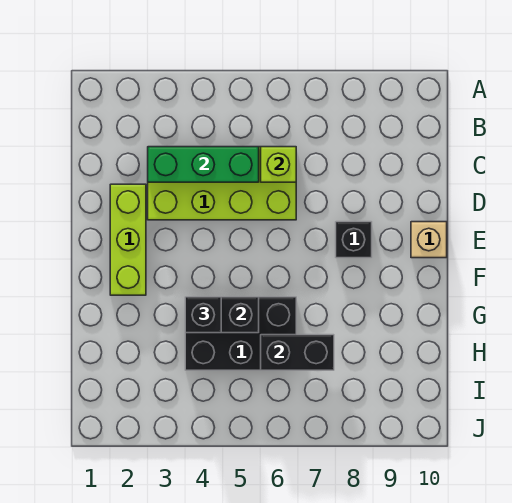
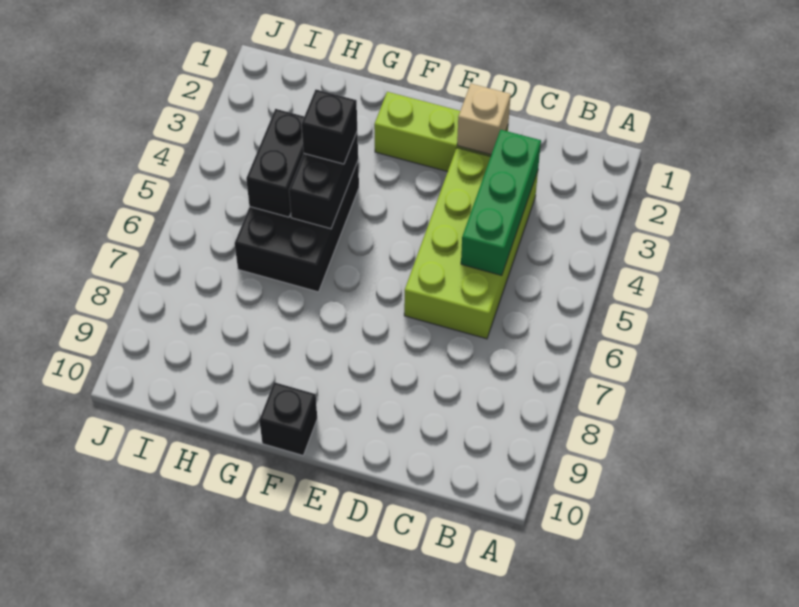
lime 1x1 brick [261,147,296,182] -> none
black 1x1 brick [336,222,372,258] -> black 1x1 brick moved to [259,382,317,455]
tan 1x1 brick [411,222,447,258] -> tan 1x1 brick moved to [457,84,511,155]
black 1x2 brick [261,335,334,370] -> black 1x2 brick moved to [246,109,304,217]

